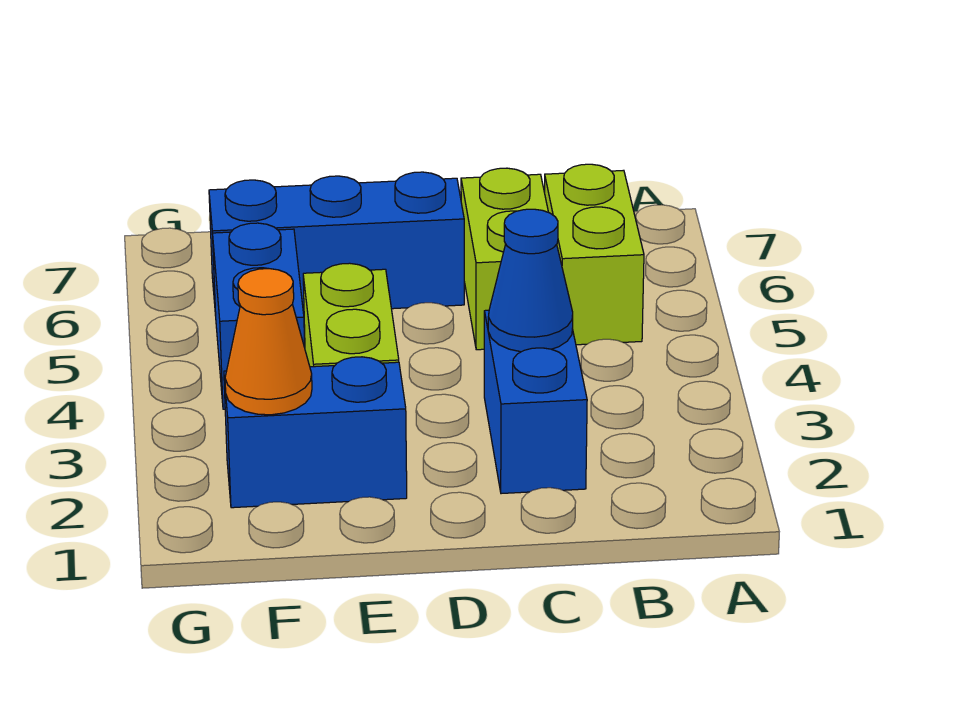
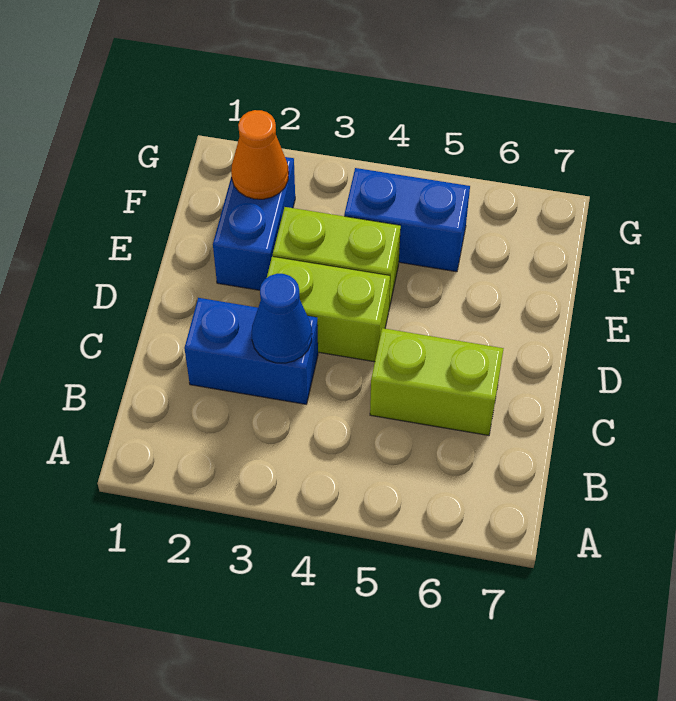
lime 1x2 brick [545,164,644,345] -> lime 1x2 brick moved to [267,256,390,362]
blue 1x3 brick [209,172,464,316] -> none

